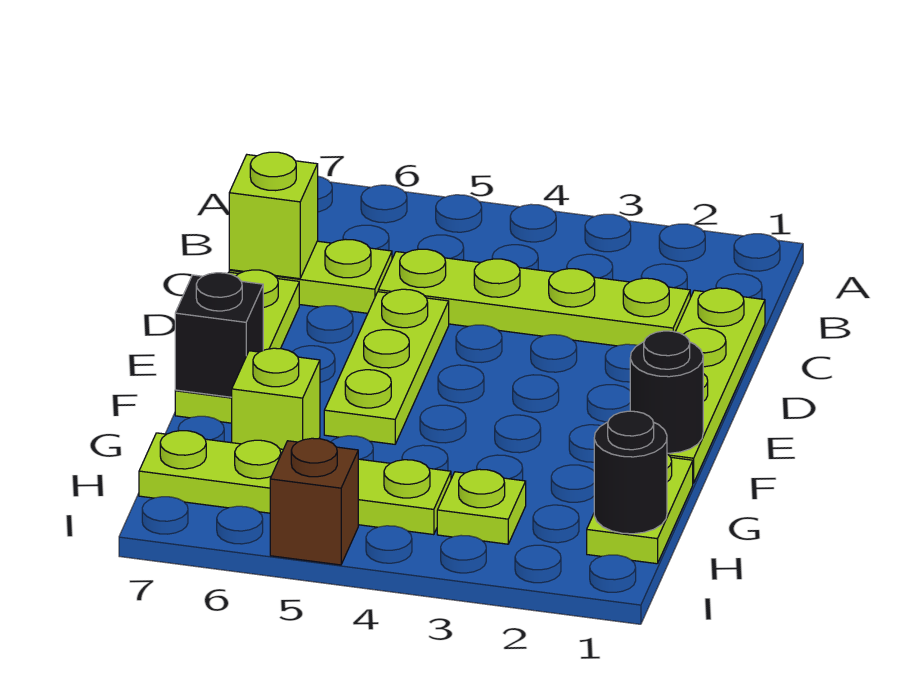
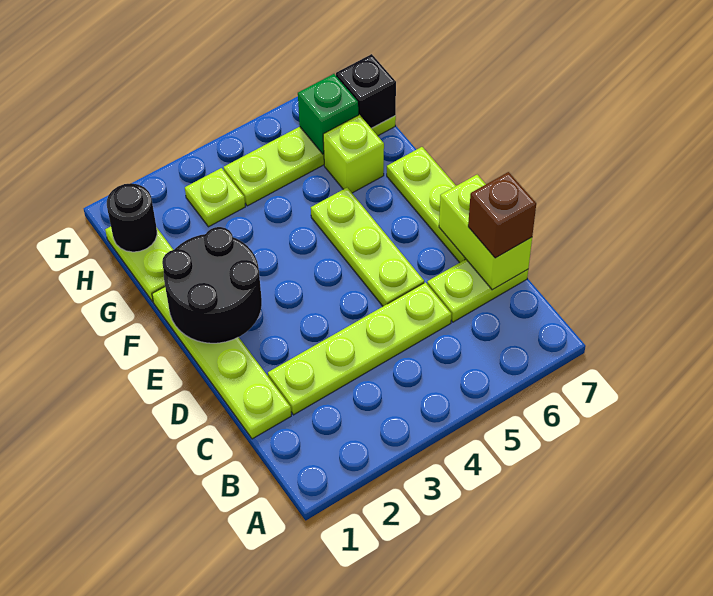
lime 1x1 brick [229,152,318,279] -> lime 1x2 brick [439,175,532,290]
black 1x1 round brick [630,331,703,453] -> black 2x2 round brick [162,227,262,343]
black 1x1 brick [175,273,263,397] -> black 1x1 brick moved to [336,54,396,128]
none -> green 1x1 brick [298,74,358,154]
brown 1x1 brick [270,438,358,565] -> brown 1x1 brick moved to [468,172,536,258]

